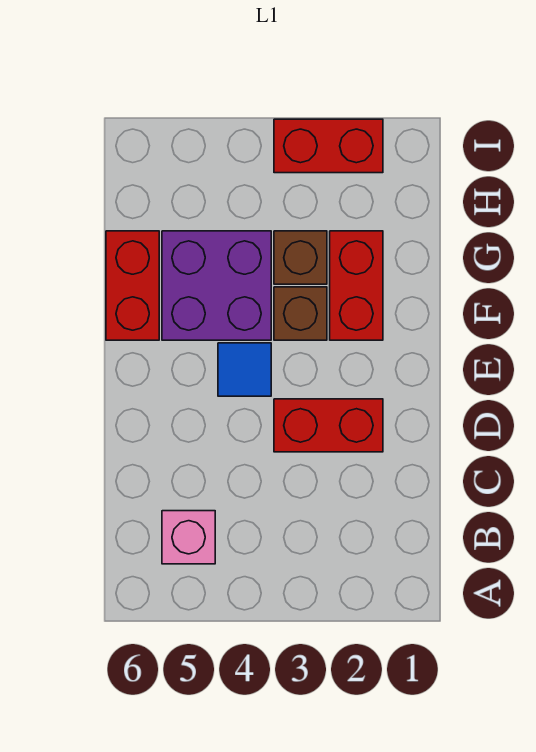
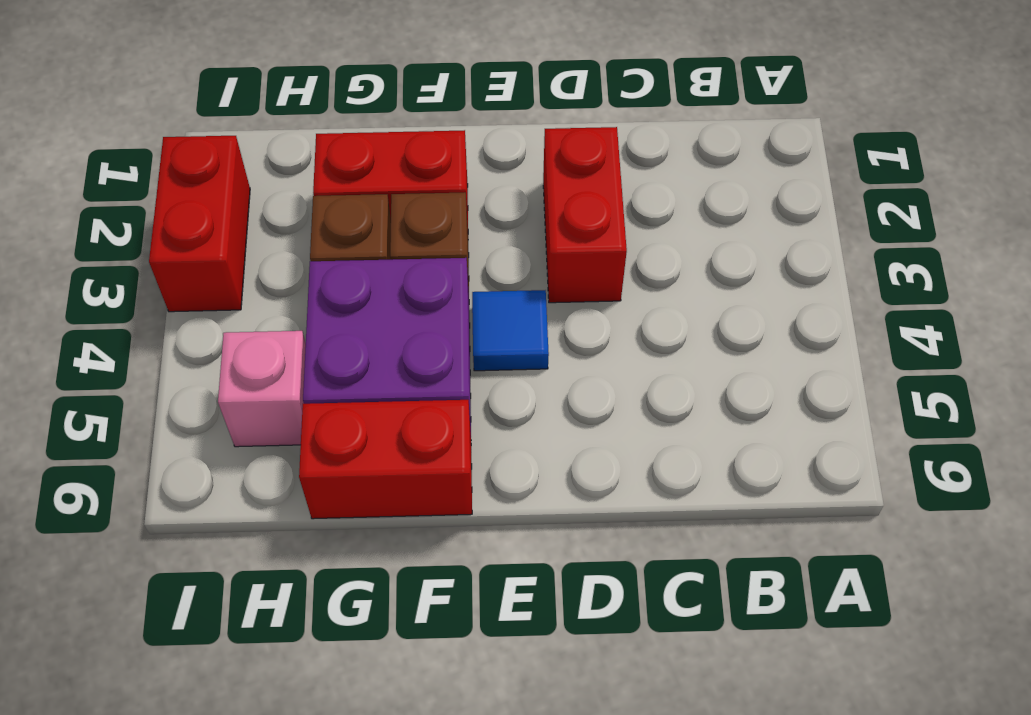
pink 1x1 brick [162,511,215,564] -> pink 1x1 brick moved to [218,330,306,447]

